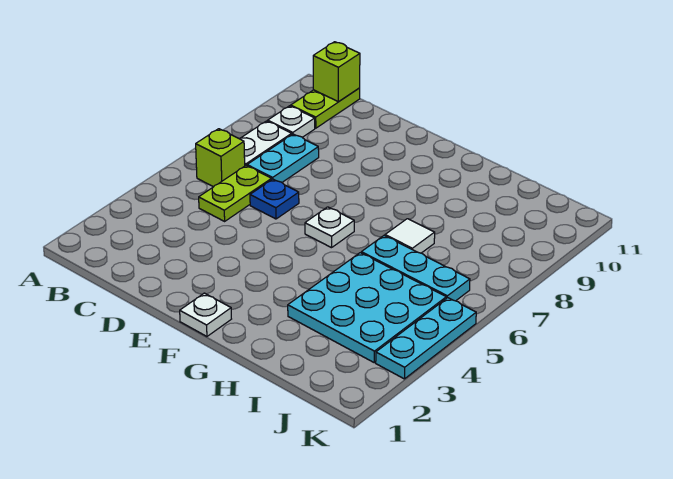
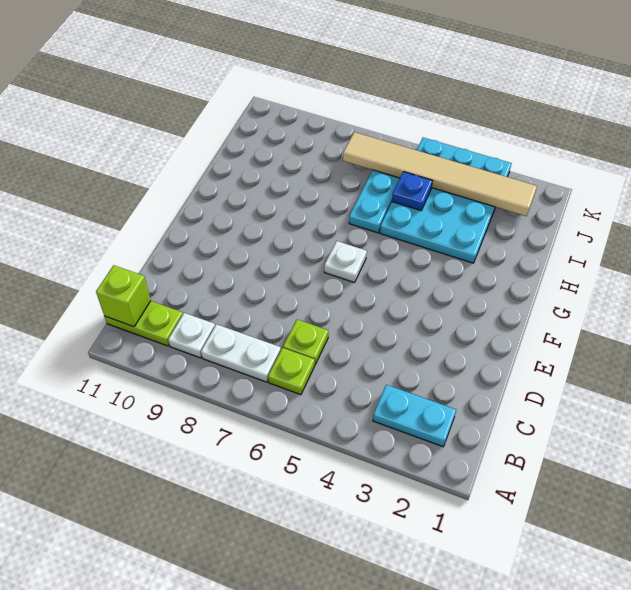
lime 1x1 brick [196,129,245,187] -> lime 1x1 plate [268,348,315,395]
lime 1x2 plate [199,166,272,221] -> lime 1x1 plate [283,320,328,364]
cyan 1x2 plate [247,134,319,182] -> cyan 1x2 plate moved to [373,385,456,447]
blue 1x1 plate [250,179,299,219] -> blue 1x1 plate moved to [392,172,432,210]
white 1x1 plate [180,293,231,336] -> none
white 1x1 tile [385,219,435,253] -> none
none -> tan 1x6 tile [343,132,537,216]

